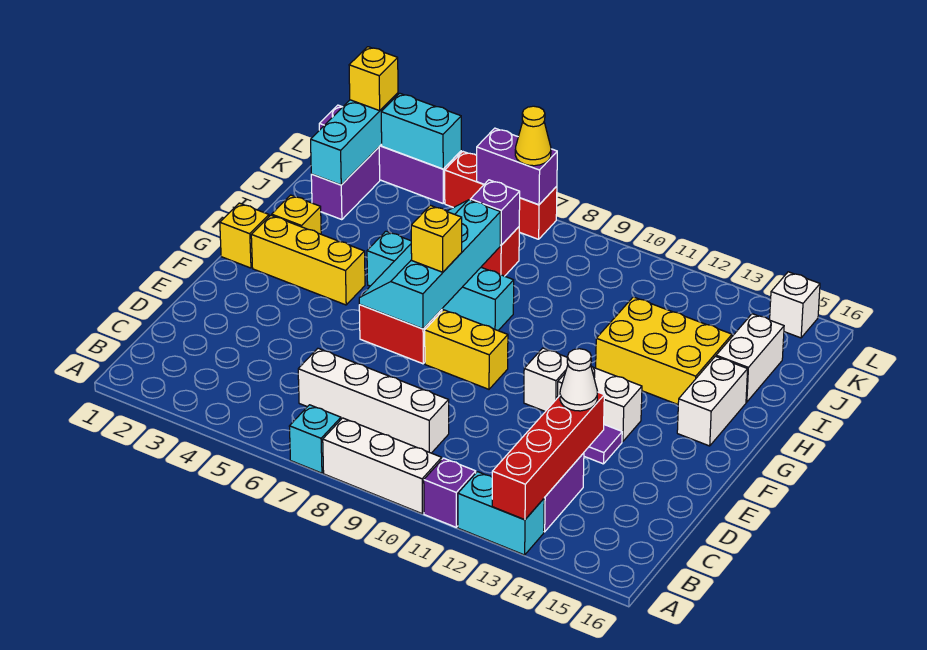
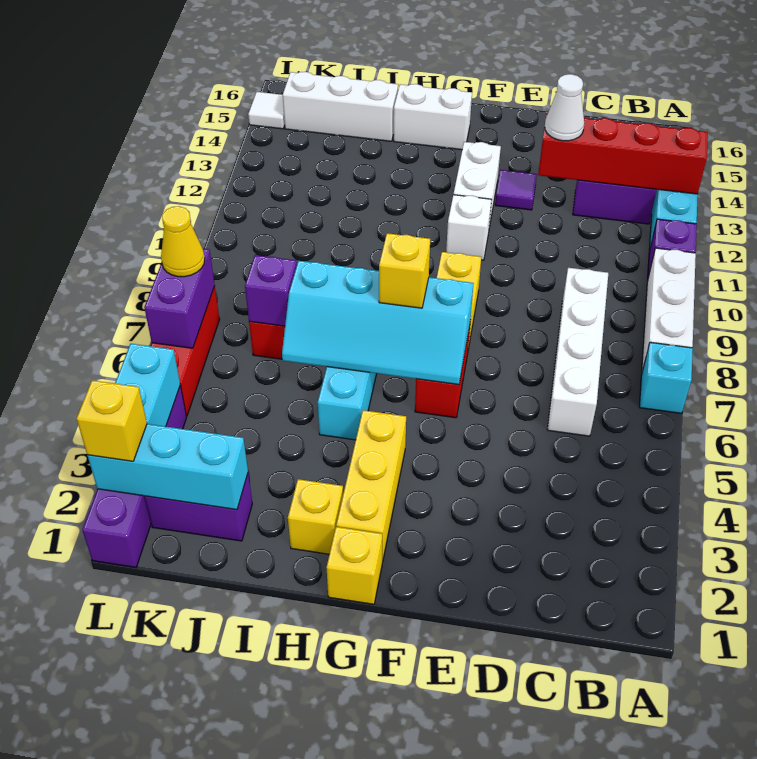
yellow 2x3 brick [596,297,732,404] -> none
white 1x2 brick [716,314,784,402] -> white 1x3 brick [283,72,398,141]
white 1x1 brick [770,272,820,338] -> white 1x1 tile [248,92,285,129]

